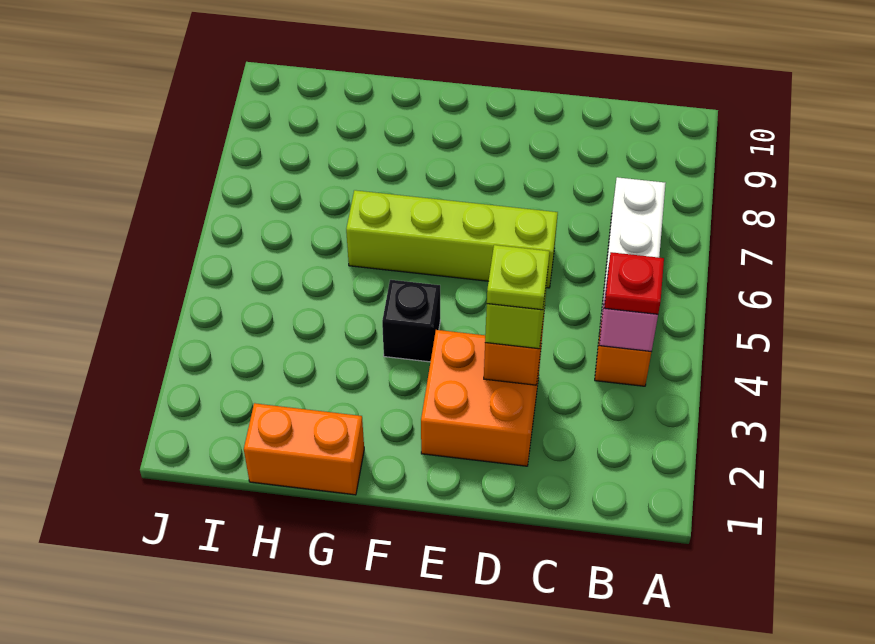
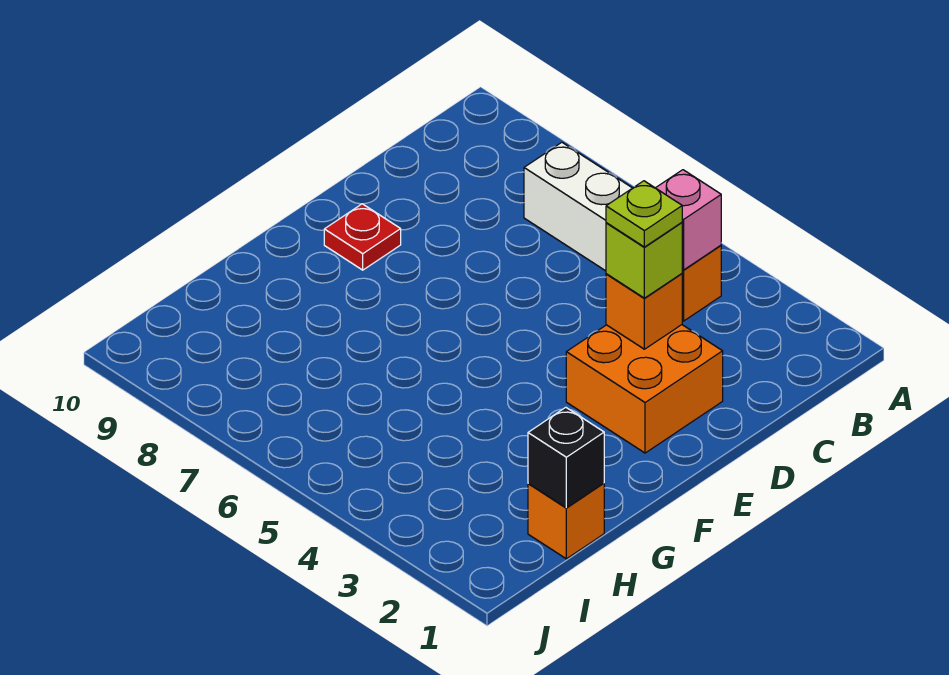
red 1x1 plate [604,252,664,314] -> red 1x1 plate moved to [324,204,401,270]
lime 1x4 brick [346,190,558,288] -> none
black 1x1 brick [382,280,440,362] -> black 1x1 brick moved to [528,407,604,508]
orange 1x2 brick [244,403,364,495] -> orange 1x1 brick [528,483,604,559]

